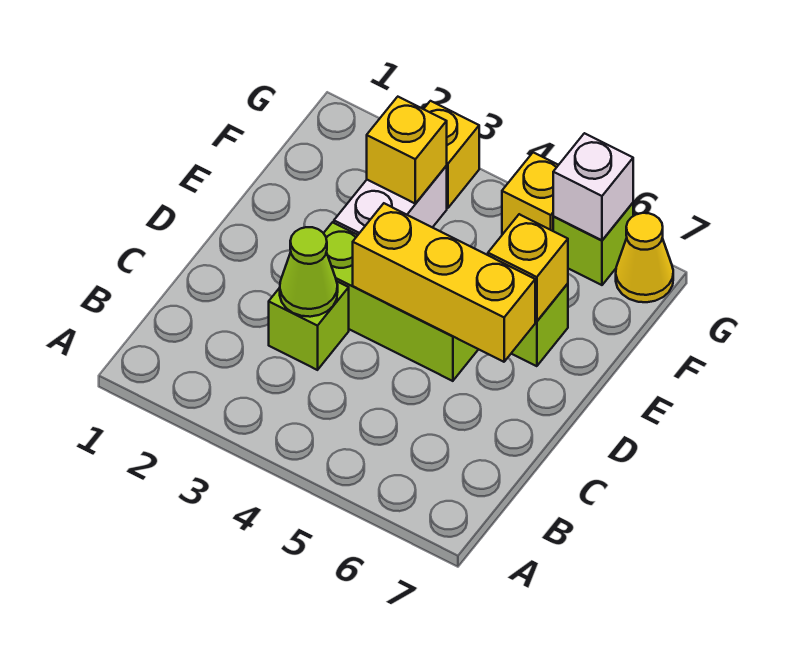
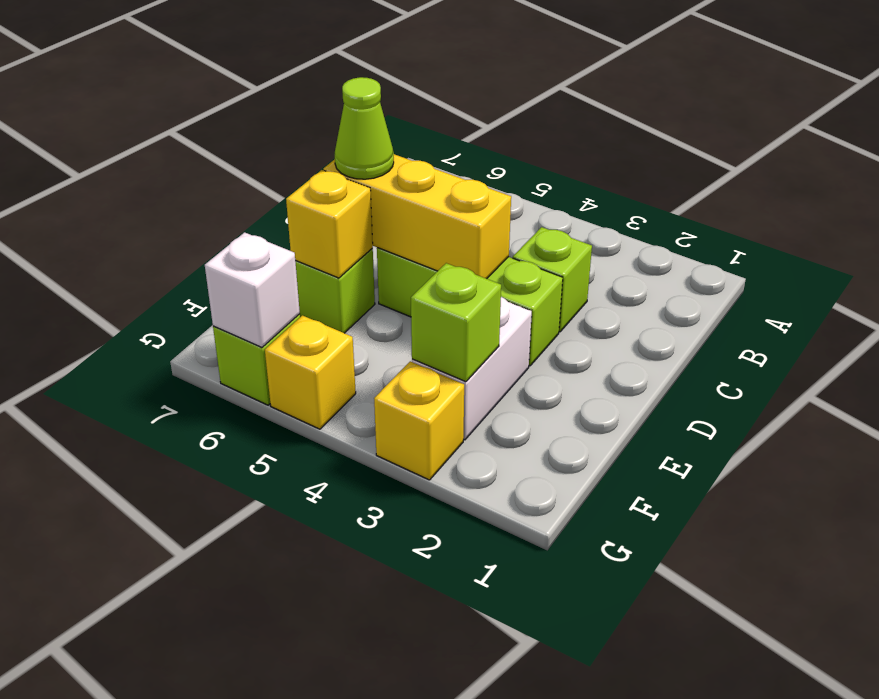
lime 1x1 cone [280,227,338,317] -> lime 1x1 cone moved to [335,77,394,179]
yellow 1x1 brick [367,97,447,204] -> lime 1x1 brick [411,263,501,382]
yellow 1x1 cone [616,213,673,302] -> none

